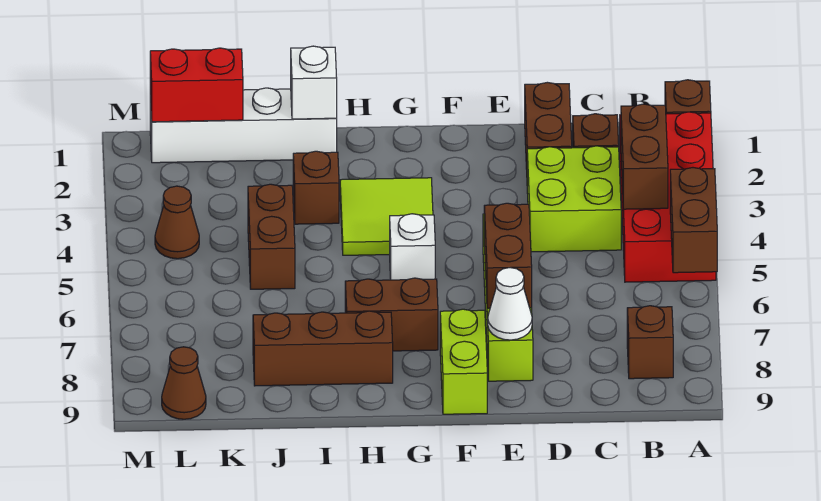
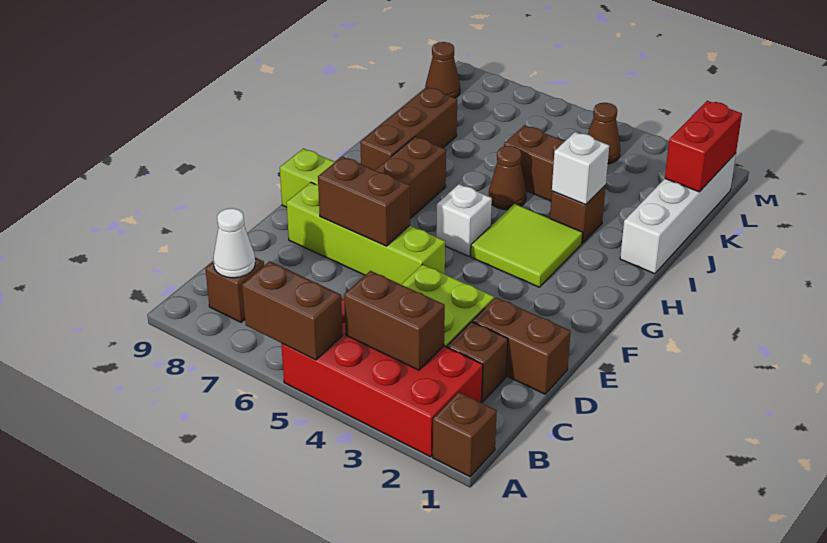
white 1x1 cone [488,268,532,340] -> white 1x1 cone moved to [213,208,255,278]
white 1x1 brick [291,46,337,119] -> white 1x1 brick moved to [552,132,609,205]
none -> brown 1x1 cone [489,146,527,210]

